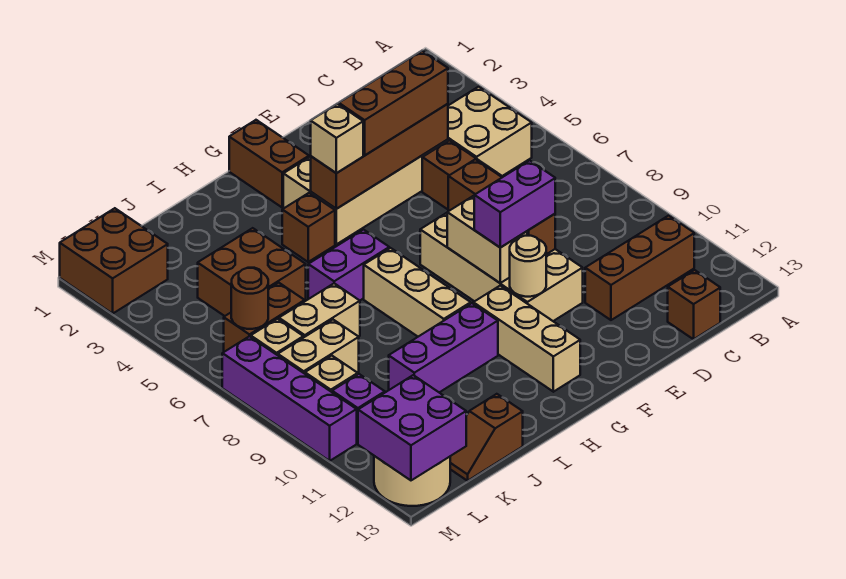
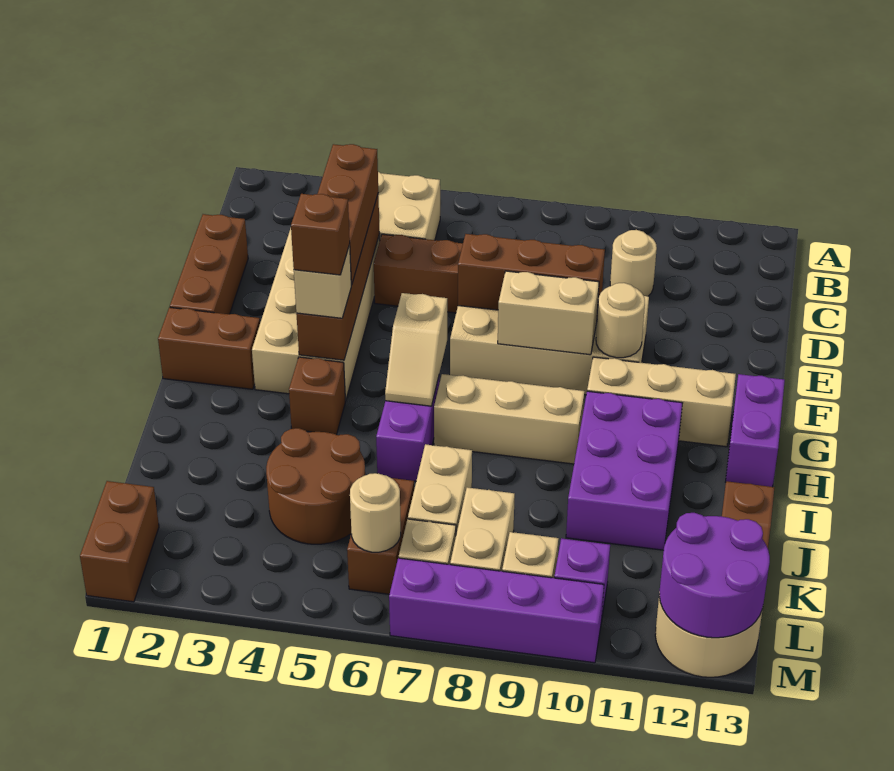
brown 1x3 brick [585,216,694,320] -> brown 1x3 brick moved to [170,214,248,314]
none -> tan 1x1 round brick [610,230,657,296]
brown 1x1 brick [668,270,720,339] -> brown 1x1 brick moved to [291,194,350,275]
purple 1x2 brick [474,160,555,248] -> purple 1x2 brick moved to [726,374,785,487]
none -> tan 1x2 slope [385,293,447,406]
purple 1x3 brick [389,303,498,393] -> purple 2x3 brick [566,391,682,550]
brown 2x2 brick [198,228,306,316] -> brown 2x2 round brick [266,428,365,544]
brown 2x2 brick [60,208,168,313] -> brown 1x2 brick [80,481,159,602]
brown 1x1 round brick [231,268,268,329] -> tan 1x1 round brick [350,473,401,552]
purple 2x2 brick [358,375,466,480] -> purple 2x2 round brick [659,513,770,638]

